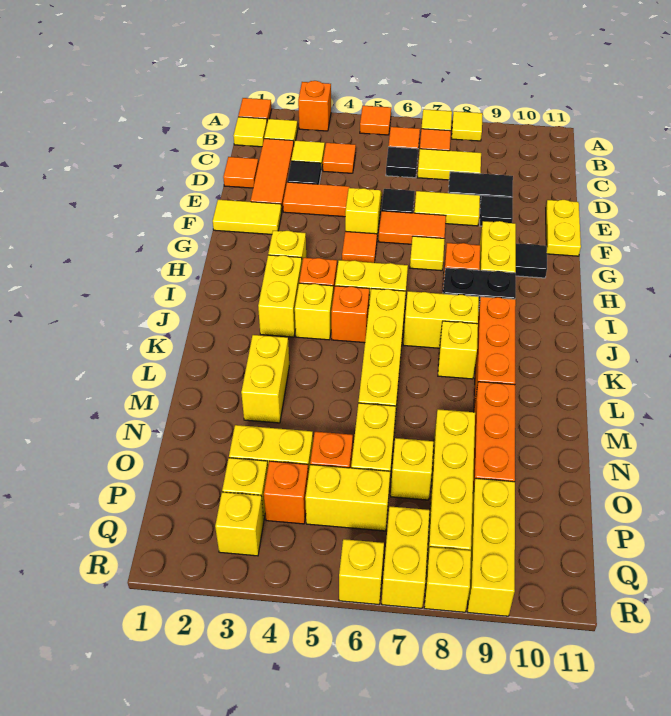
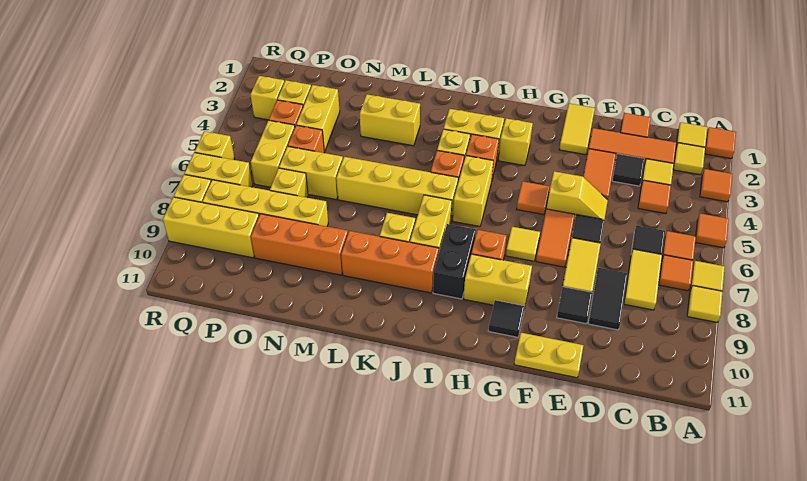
orange 1x1 brick [298,81,331,131] -> orange 1x1 tile [700,169,732,202]

